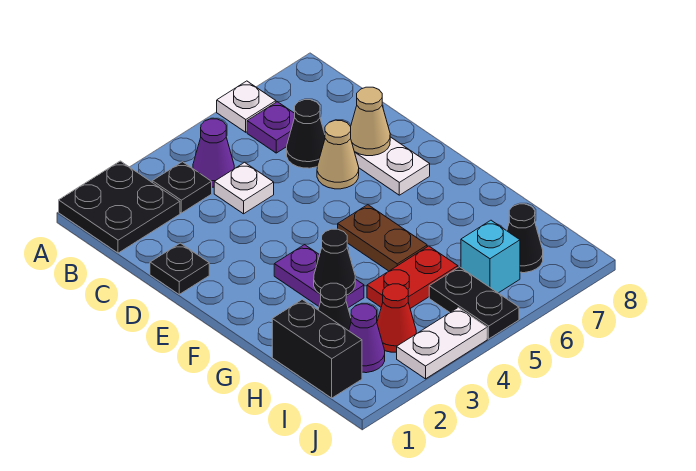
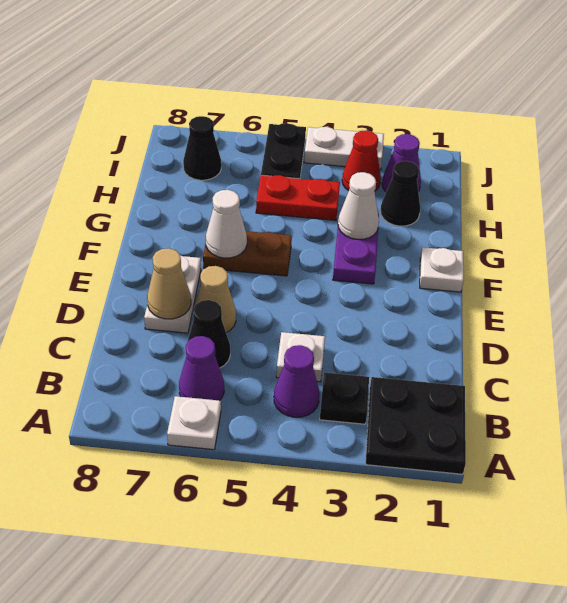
purple 1x1 plate [247,102,295,153] -> purple 1x1 cone [179,336,224,401]
black 1x1 plate [150,243,209,294] -> none
none -> white 1x1 plate [420,247,464,292]
brown 1x2 plate [338,205,427,271] -> brown 1x2 plate turned to [203,231,292,276]
none -> white 1x1 cone [206,190,247,258]
black 1x1 cone [314,229,355,295] -> white 1x1 cone [338,172,379,239]
black 1x2 brick [272,300,362,398] -> none
cyan 1x1 brick [461,220,520,293] -> none

